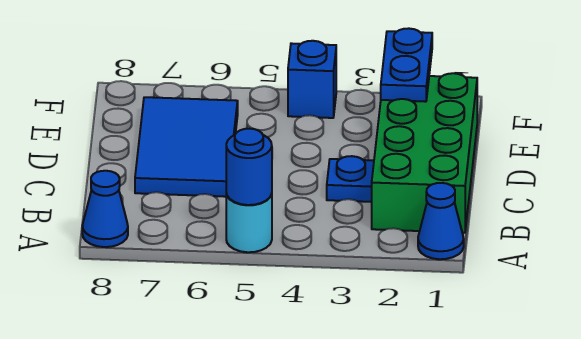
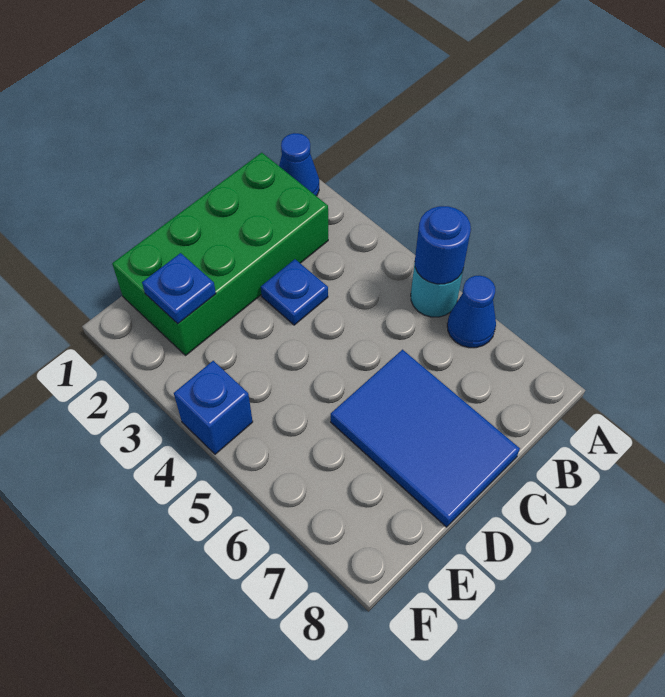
blue 1x1 cone [82,171,128,247] -> blue 1x1 cone moved to [447,276,496,348]
blue 2x3 tile [135,97,238,197] -> blue 2x3 tile turned to [331,350,520,527]
blue 1x2 plate [381,28,432,102] -> blue 1x1 plate [142,253,216,324]

